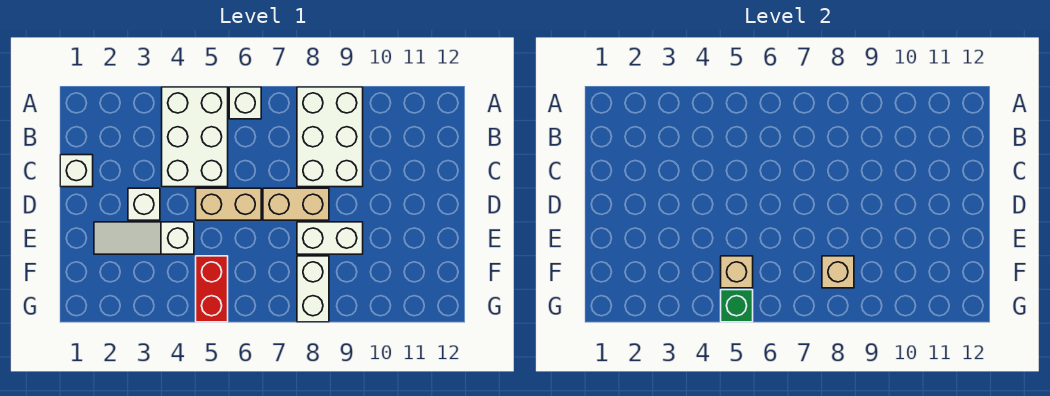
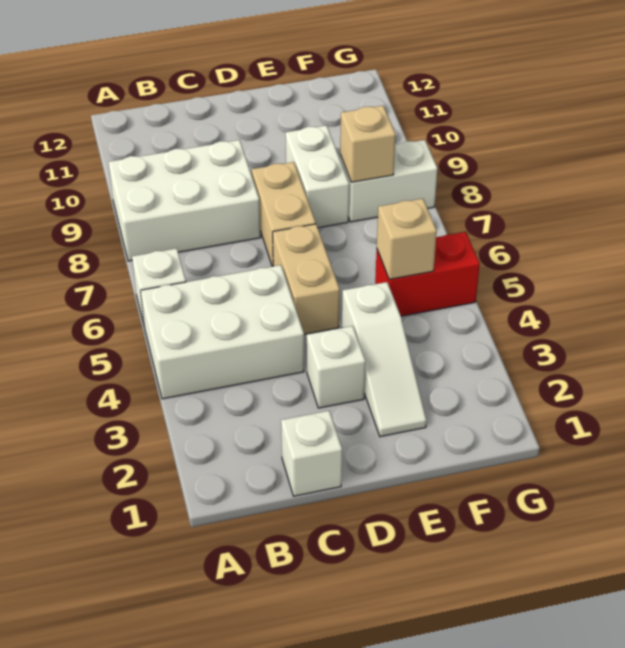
green 1x1 brick [721,290,753,322] -> none

